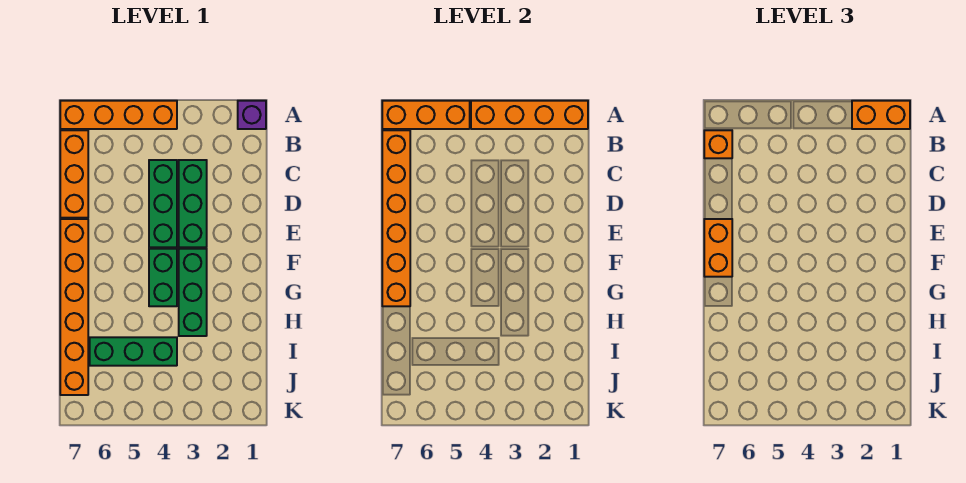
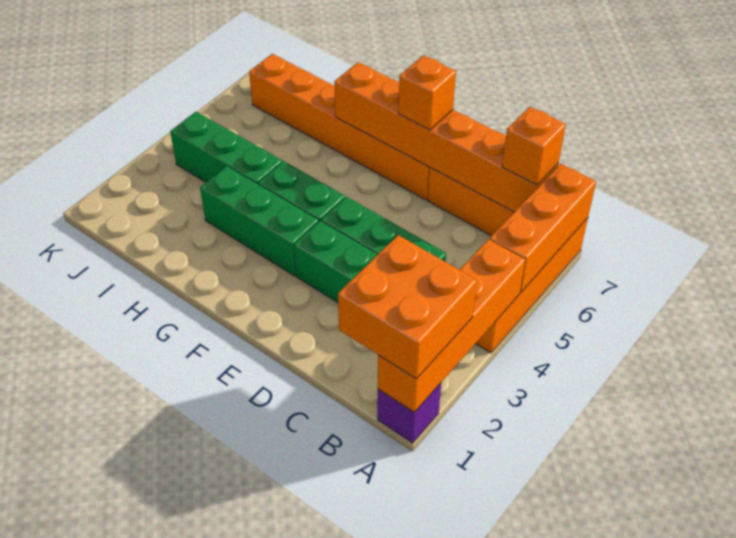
orange 1x2 brick [852,101,910,129] -> orange 2x2 brick [338,235,477,379]
orange 1x2 brick [704,219,732,277] -> orange 1x1 brick [398,55,456,130]
green 1x3 brick [90,337,177,366] -> green 1x3 brick turned to [170,112,282,184]

